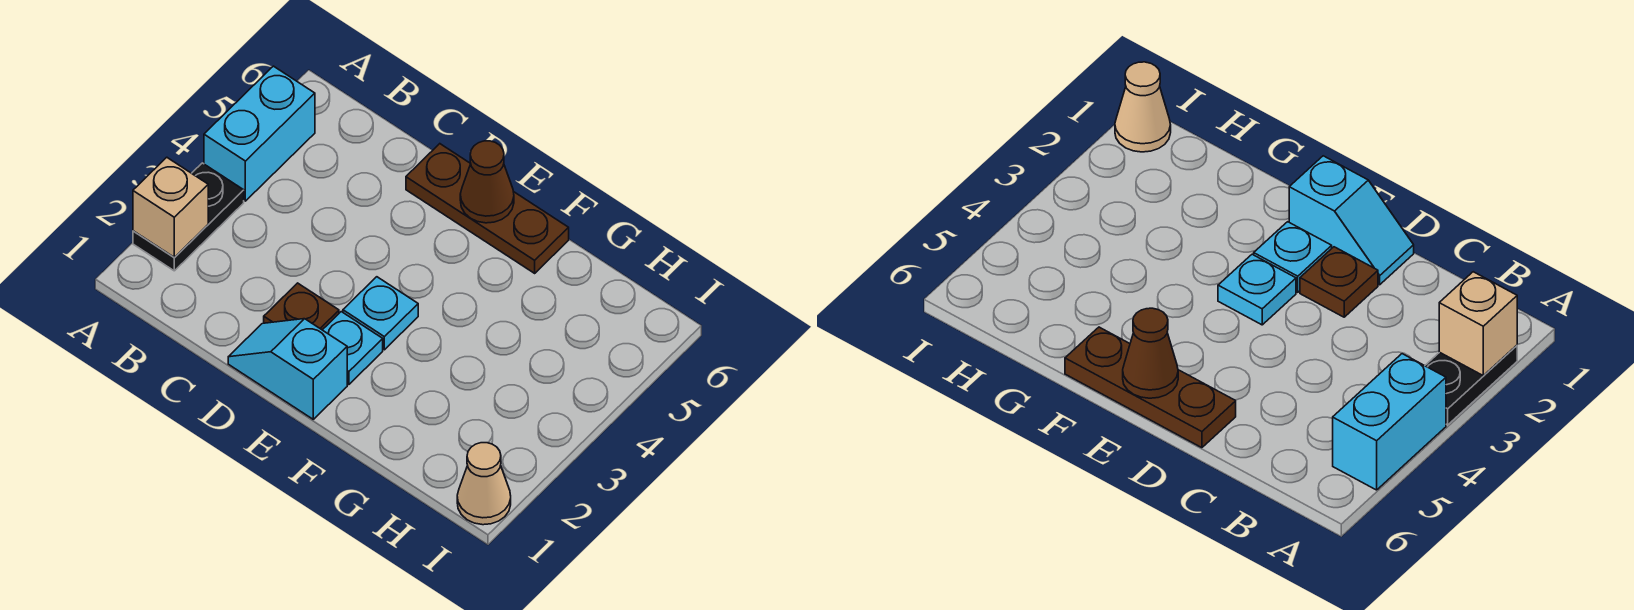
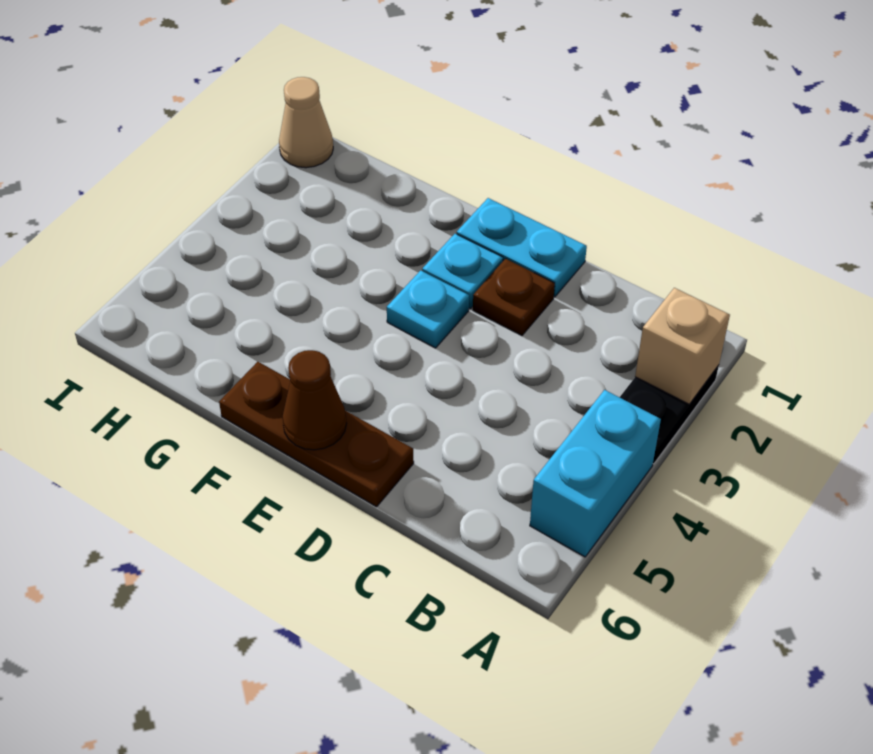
cyan 1x2 slope [228,319,347,419] -> cyan 1x2 plate [456,198,587,297]

